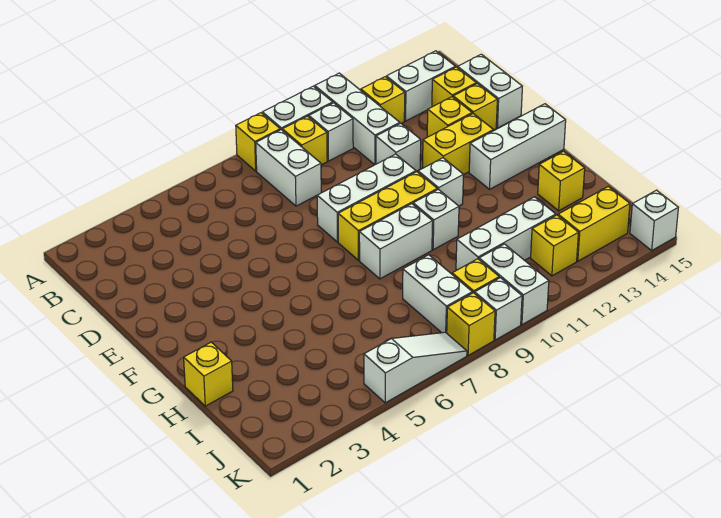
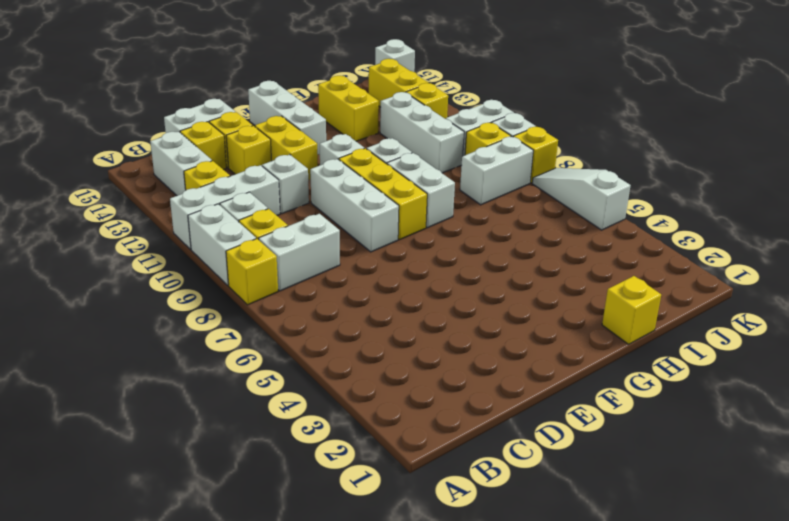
yellow 1x1 brick [538,151,585,211] -> yellow 1x2 brick [318,76,379,141]

